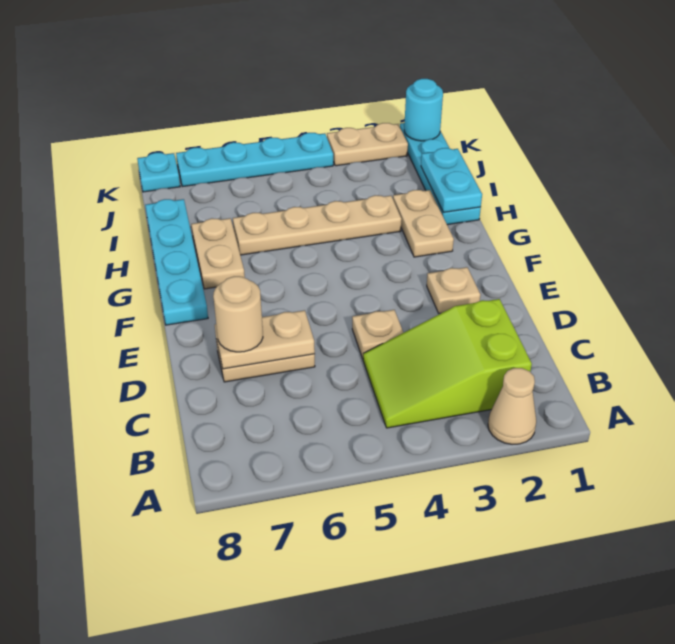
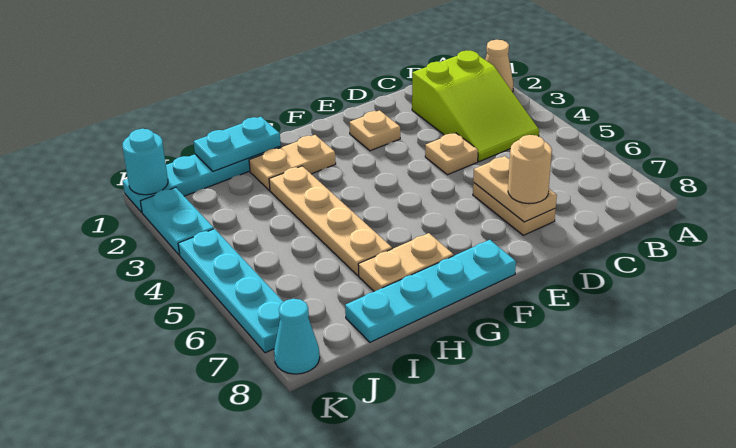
tan 1x2 plate [327,123,408,166] -> cyan 1x2 plate [140,187,214,255]
cyan 1x1 plate [137,153,180,192] -> cyan 1x1 cone [274,299,320,374]

